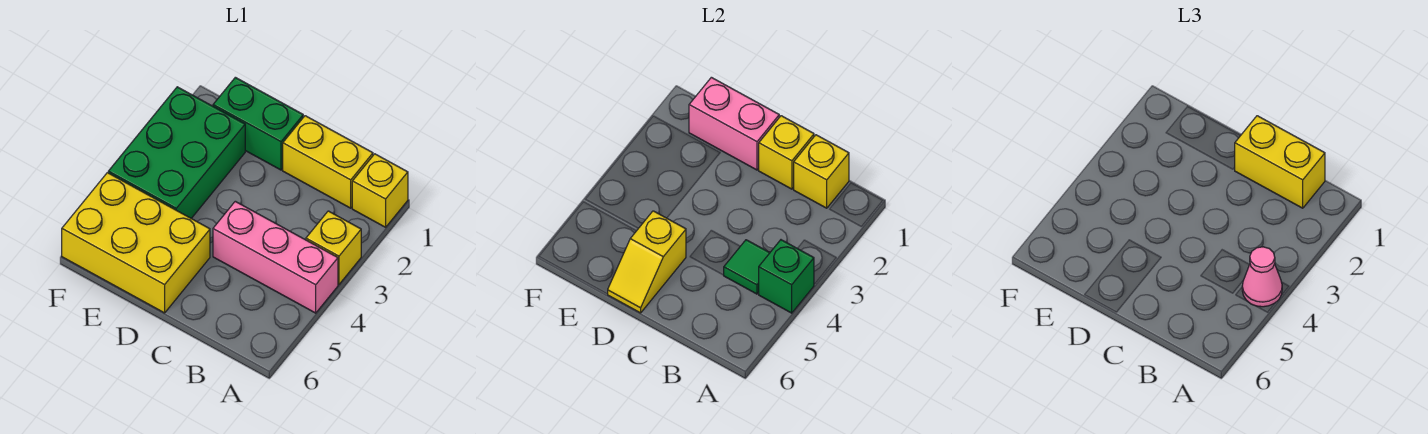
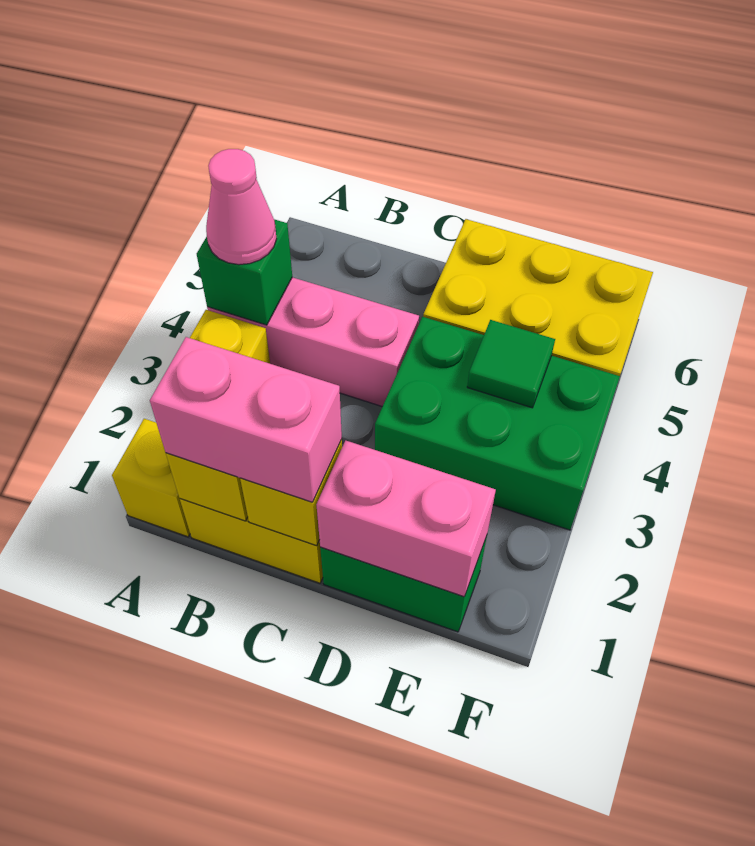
yellow 1x2 brick [1234,116,1325,208] -> pink 1x2 brick [150,337,342,502]
green 1x1 tile [724,240,770,294] -> green 1x1 tile moved to [467,320,555,408]
yellow 1x2 slope [608,211,686,313] -> none
green 2x3 brick [108,87,245,218] -> green 2x3 brick turned to [375,317,620,530]

